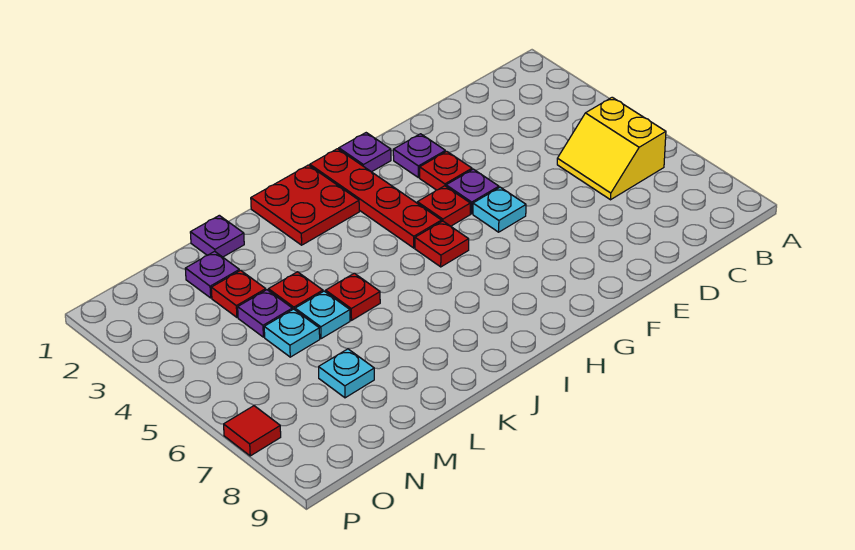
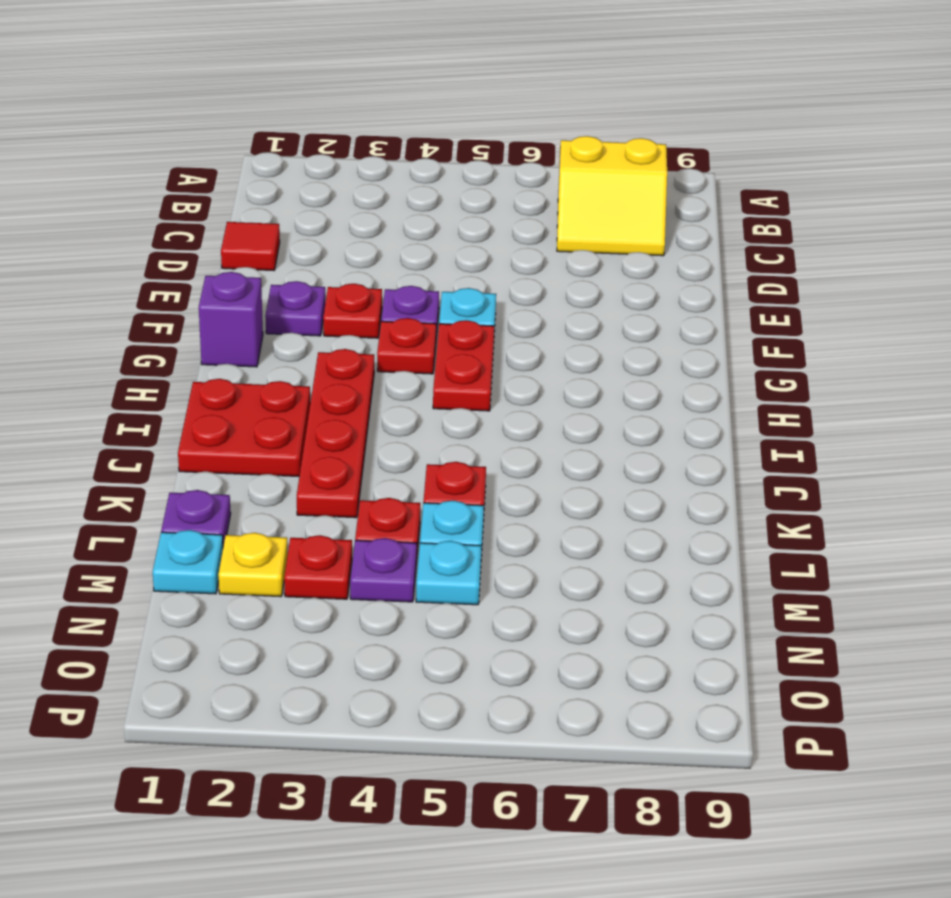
yellow 2x2 slope [557,97,666,200] -> yellow 2x2 slope moved to [557,136,667,256]
purple 1x1 plate [339,133,391,172] -> purple 1x1 brick [199,272,263,367]
red 1x4 plate [310,149,442,248] -> red 1x4 plate turned to [297,349,374,518]
red 1x1 plate [415,221,469,267] -> red 1x2 plate [433,320,494,411]
purple 1x1 plate [185,251,239,298] -> yellow 1x1 plate [218,533,288,597]
cyan 1x1 plate [319,349,374,398] -> cyan 1x1 plate moved to [153,530,223,594]
red 1x1 tile [224,406,281,456] -> red 1x1 tile moved to [221,222,280,270]

